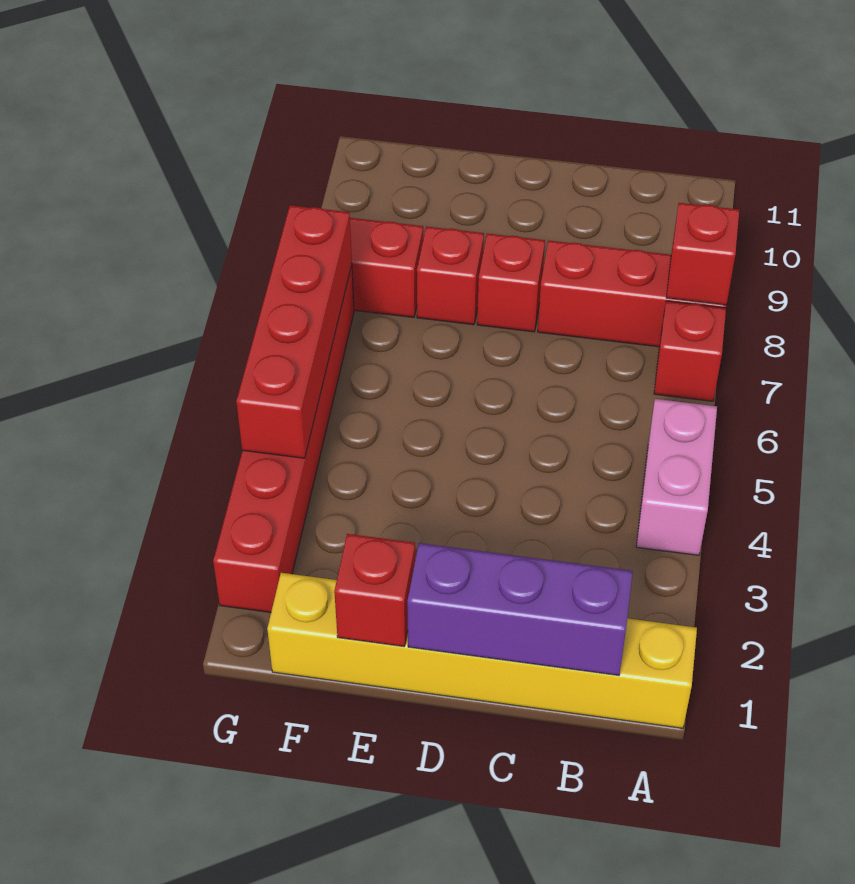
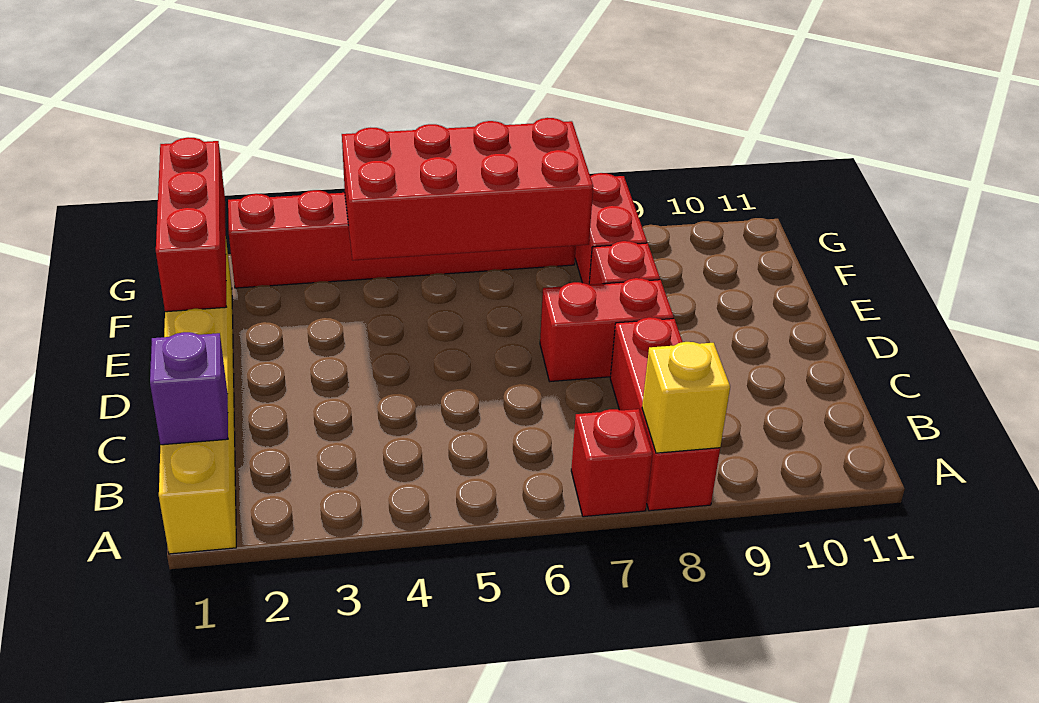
pink 1x2 brick [636,399,717,555] -> none
red 1x1 brick [666,203,739,305] -> yellow 1x1 brick [642,342,730,453]
purple 1x3 brick [407,543,633,675] -> purple 1x1 brick [150,332,228,445]
red 1x1 brick [477,234,545,332] -> red 1x2 brick [540,278,674,381]
red 1x1 brick [334,534,415,646] -> red 1x3 brick [156,137,226,312]
red 1x4 brick [236,205,352,458] -> red 2x4 brick [342,118,593,260]

